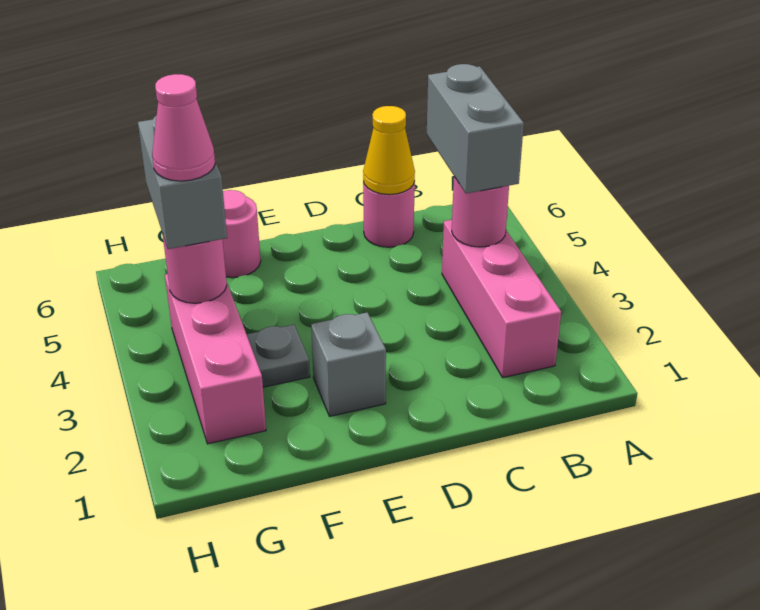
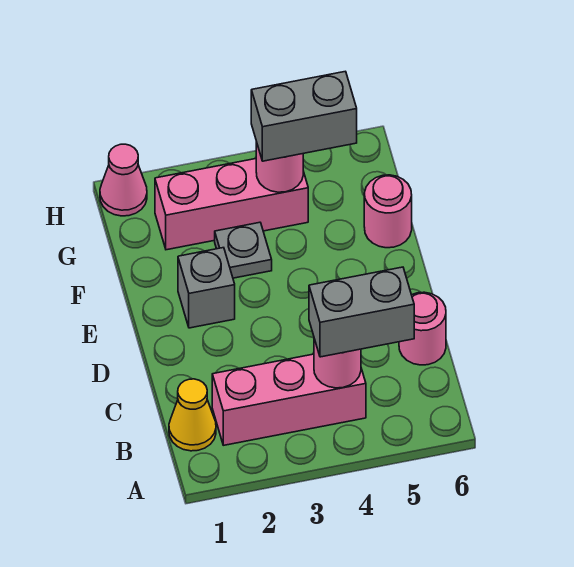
yellow 1x1 cone [363,106,415,195] -> yellow 1x1 cone moved to [169,379,216,451]
pink 1x1 cone [152,74,215,181] -> pink 1x1 cone moved to [100,144,147,216]

